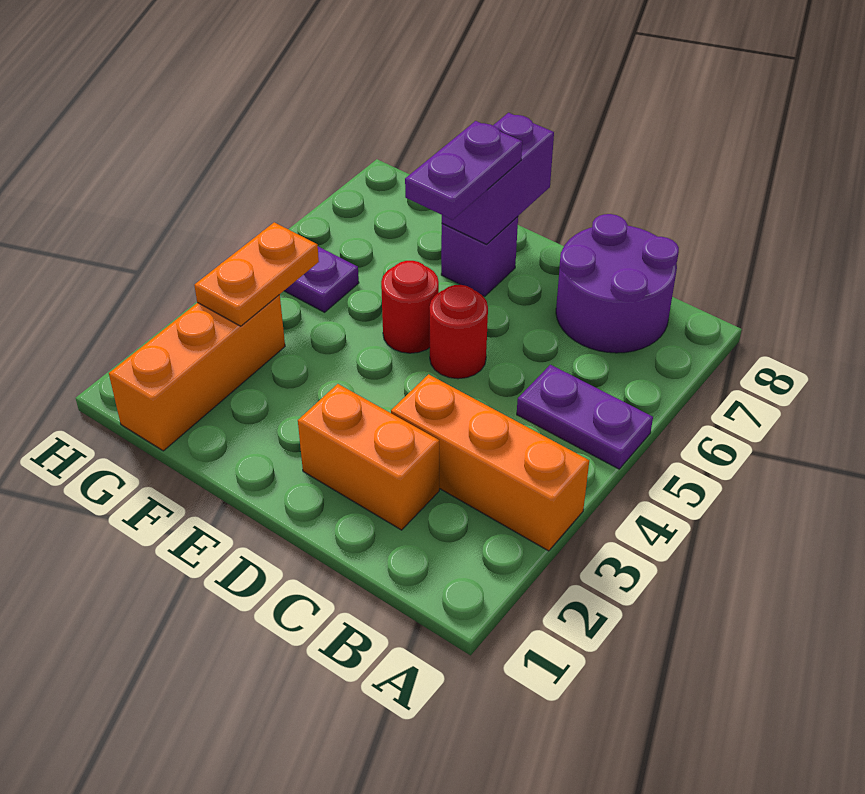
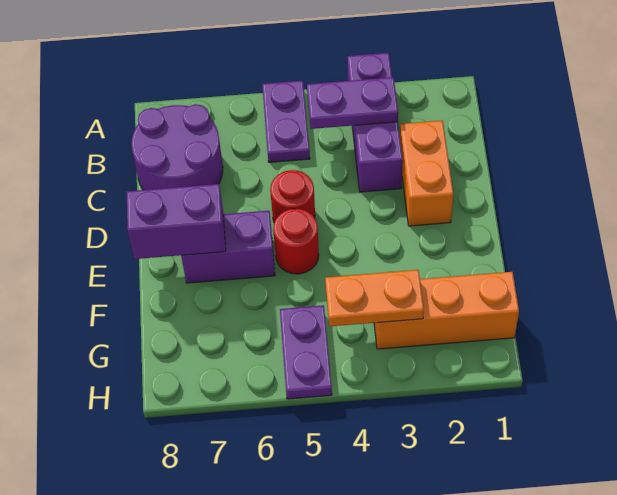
orange 1x3 brick [391,374,589,551] -> purple 1x3 brick [348,53,403,192]
purple 1x2 plate [405,121,522,220] -> purple 1x2 plate moved to [307,77,398,129]
purple 1x1 brick [441,217,518,296] -> purple 1x2 brick [181,211,275,283]

